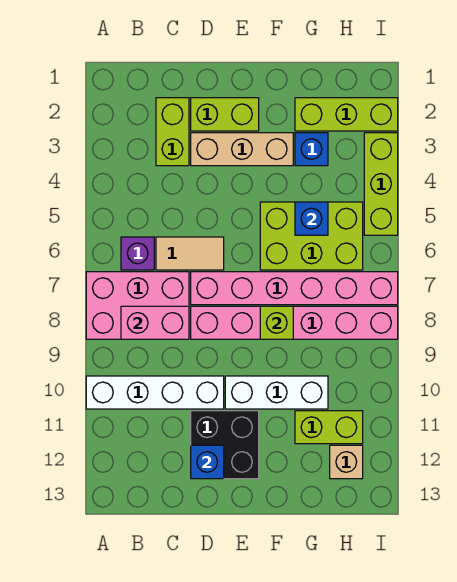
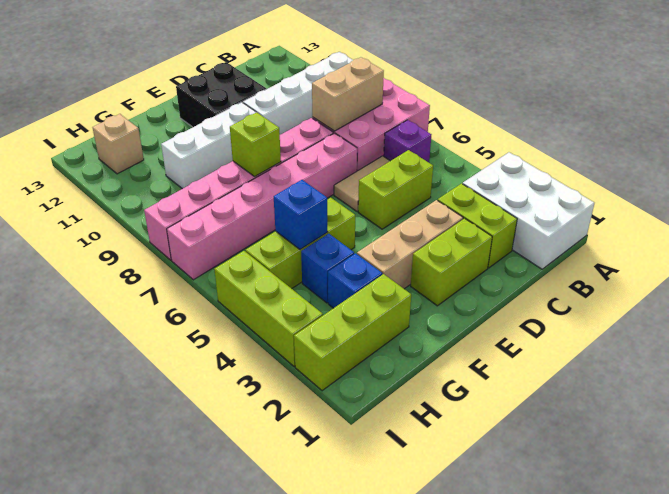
none -> white 2x3 brick [463,152,594,269]
pink 1x2 brick [121,306,189,339] -> tan 1x2 brick [312,57,384,131]
blue 1x1 brick [191,445,224,479] -> blue 1x1 brick moved to [301,234,354,303]
lime 2x3 brick [260,202,363,270] -> lime 1x3 brick [246,198,355,289]
lime 1x2 brick [295,411,363,444] -> lime 1x2 brick moved to [358,150,433,229]

